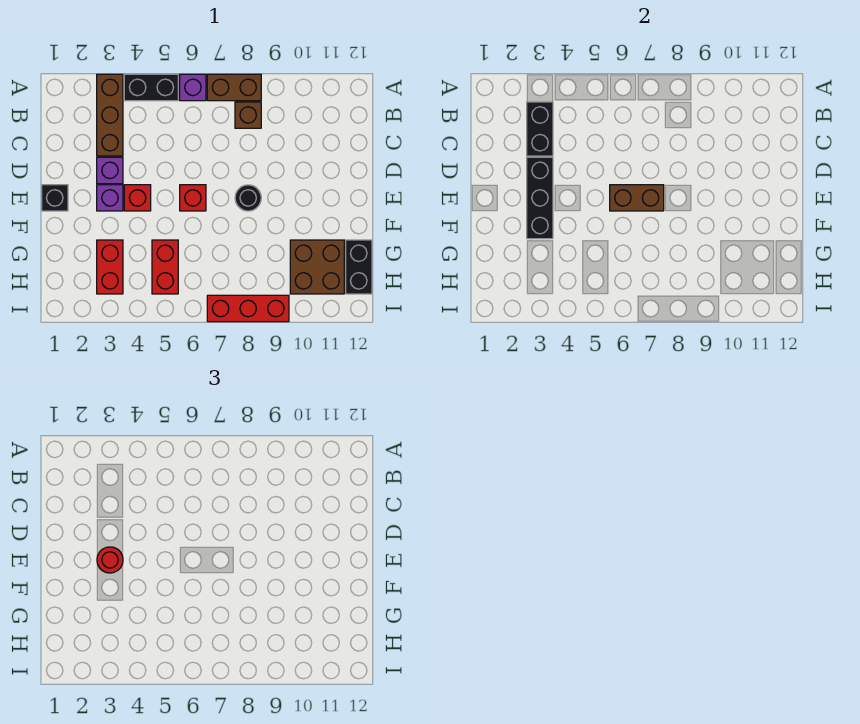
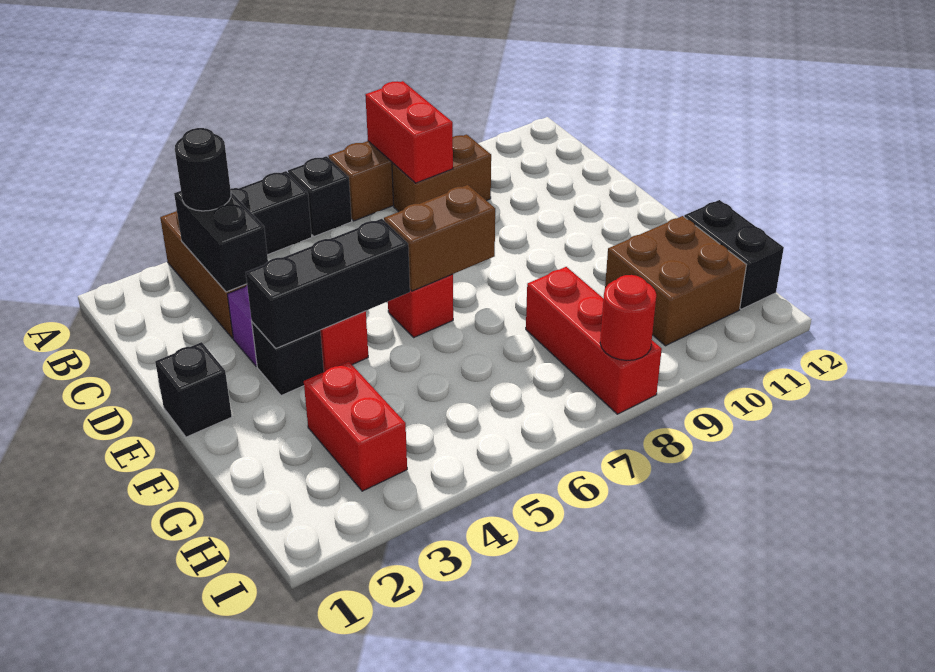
purple 1x1 brick [180,74,206,101] -> black 1x1 brick [288,156,352,236]
brown 1x1 brick [235,102,261,128] -> brown 1x2 brick [392,134,491,212]
black 1x3 brick [527,157,553,239] -> black 1x3 brick turned to [246,219,410,348]
purple 1x1 brick [97,185,123,211] -> black 1x1 brick [252,322,324,396]
red 1x1 round brick [97,547,123,573] -> red 1x1 round brick moved to [600,275,656,360]
black 1x1 round brick [235,185,261,211] -> black 1x1 round brick moved to [175,128,231,211]
red 1x2 brick [152,240,178,294] -> red 1x2 brick moved to [365,81,453,183]
red 1x3 brick [207,295,289,322] -> red 1x3 brick turned to [526,267,662,414]

